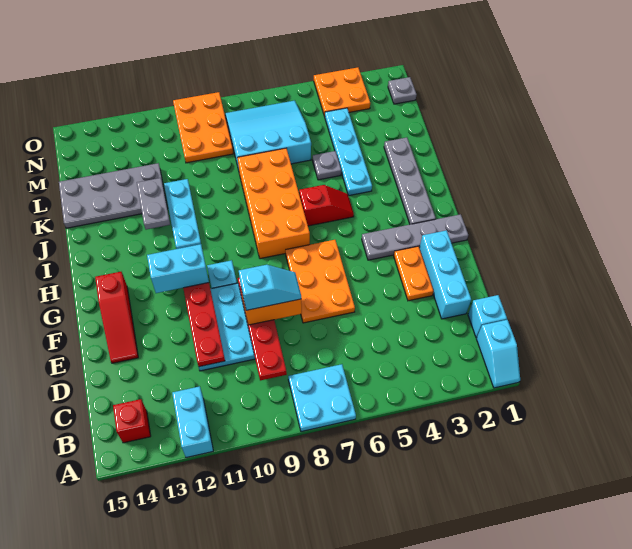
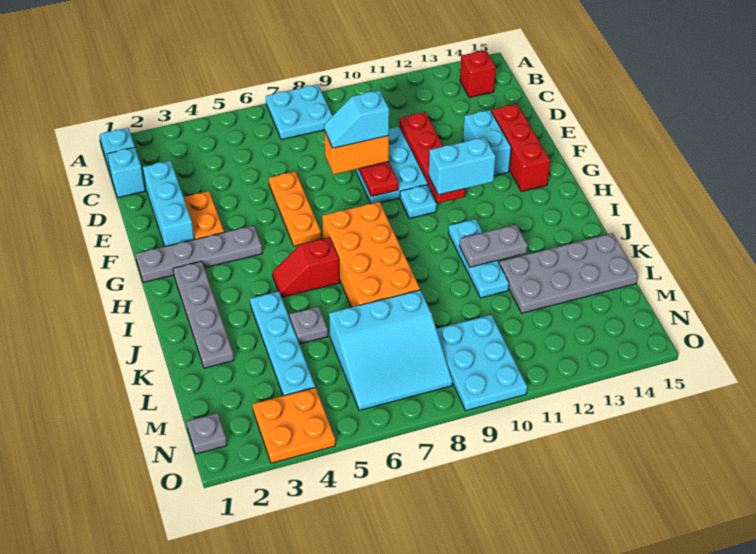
cyan 1x2 brick [172,386,213,458] -> cyan 1x2 brick moved to [463,110,511,176]
orange 2x3 plate [285,240,355,323] -> orange 1x3 plate [269,171,321,246]
red 1x3 slope [95,272,138,363] -> red 1x3 brick [491,104,550,192]
grey 1x2 plate [137,178,170,230] -> grey 1x2 plate turned to [459,225,528,267]
orange 2x3 plate [173,92,233,163] -> cyan 2x3 plate [436,315,527,411]

